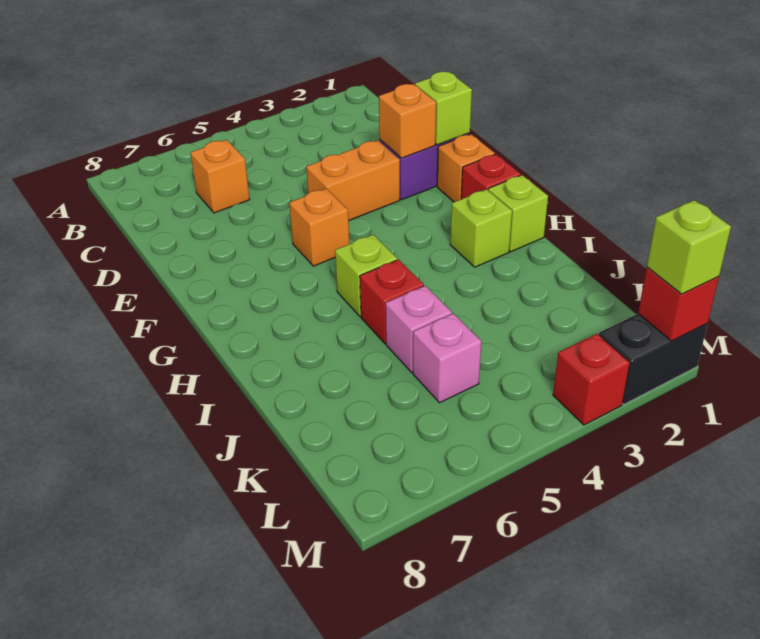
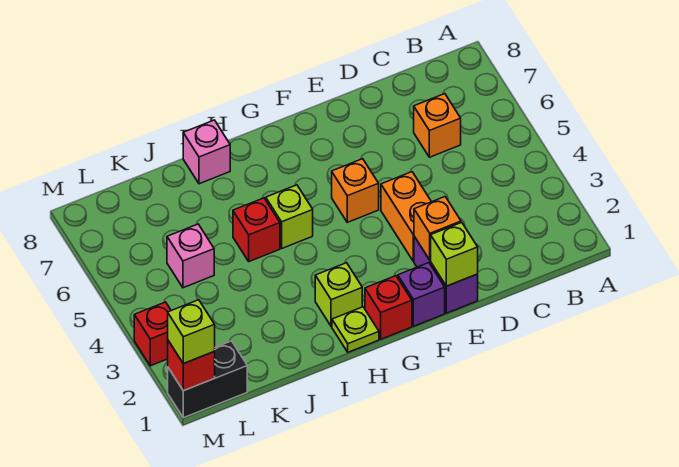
orange 1x1 brick [437,134,495,202] -> purple 1x1 brick [398,263,445,326]
lime 1x1 brick [488,175,548,252] -> lime 1x1 plate [332,307,379,352]
pink 1x1 brick [386,286,452,372] -> pink 1x1 brick moved to [183,120,230,184]
black 1x2 brick [599,314,707,404] -> black 1x2 brick turned to [168,341,247,418]

